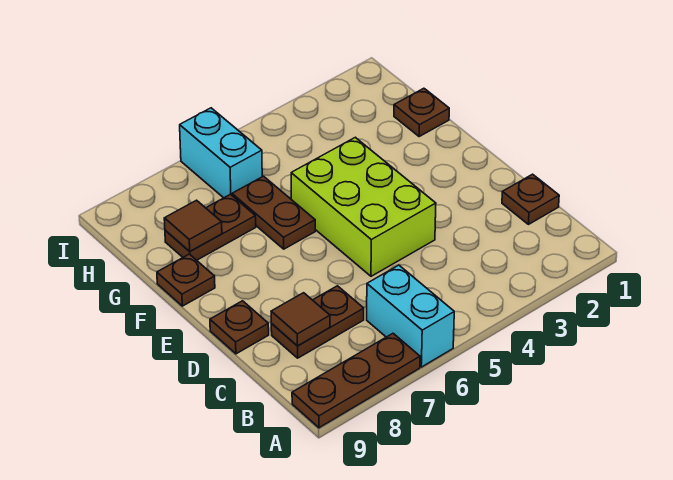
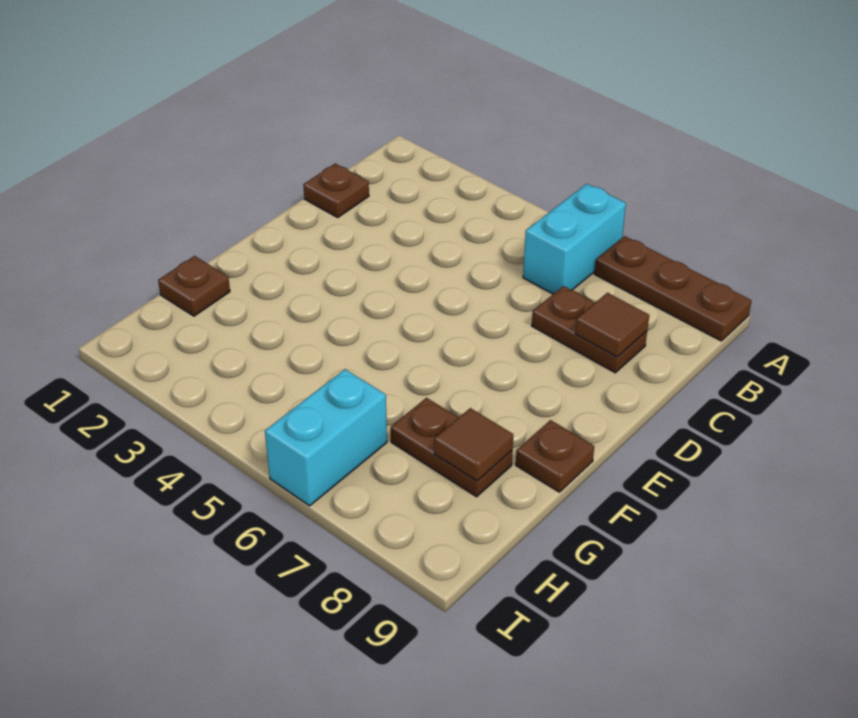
lime 2x3 brick [291,137,436,276] -> none
brown 1x1 plate [210,301,269,354] -> none
brown 1x2 plate [232,176,315,249] -> none

